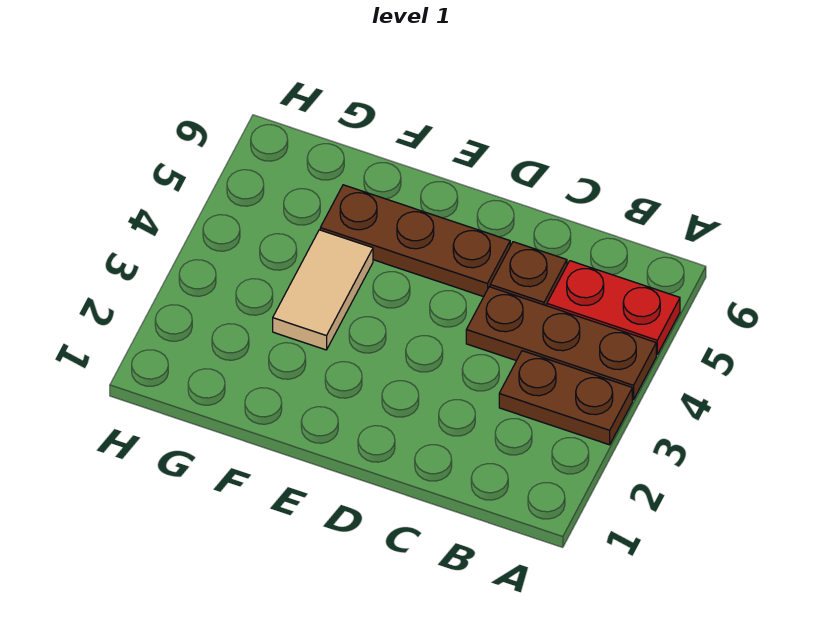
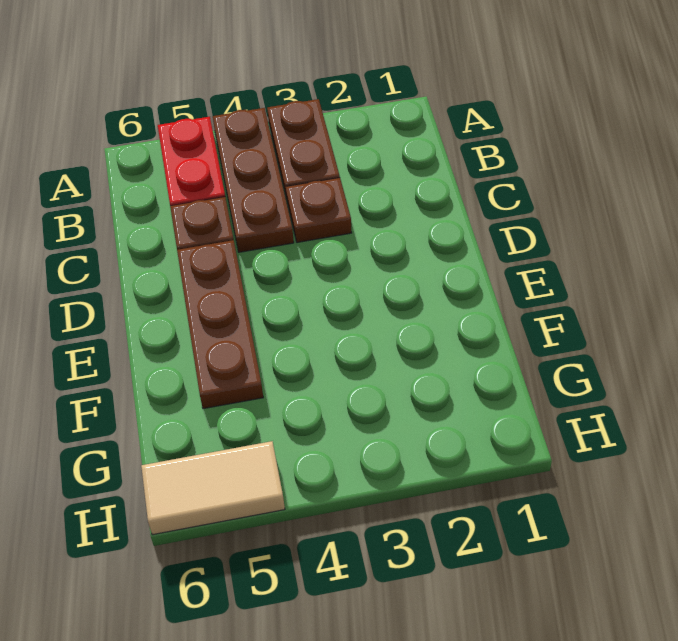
none -> brown 1x1 plate [286,178,352,242]
tan 1x2 tile [273,230,373,350] -> tan 1x2 tile moved to [141,441,285,535]

